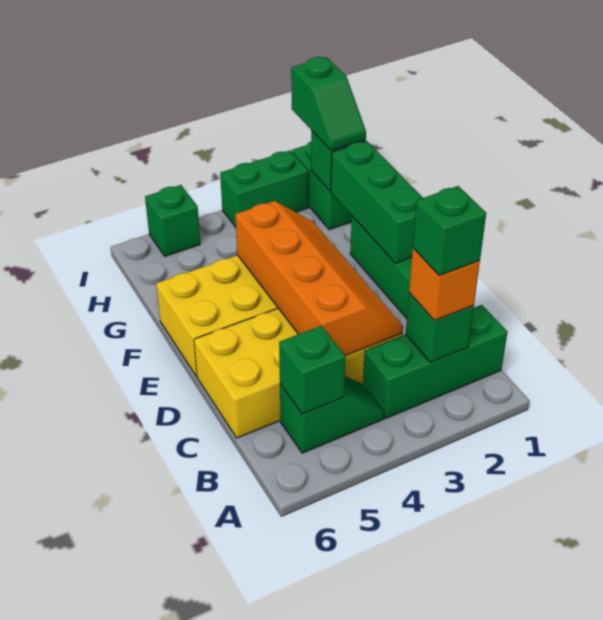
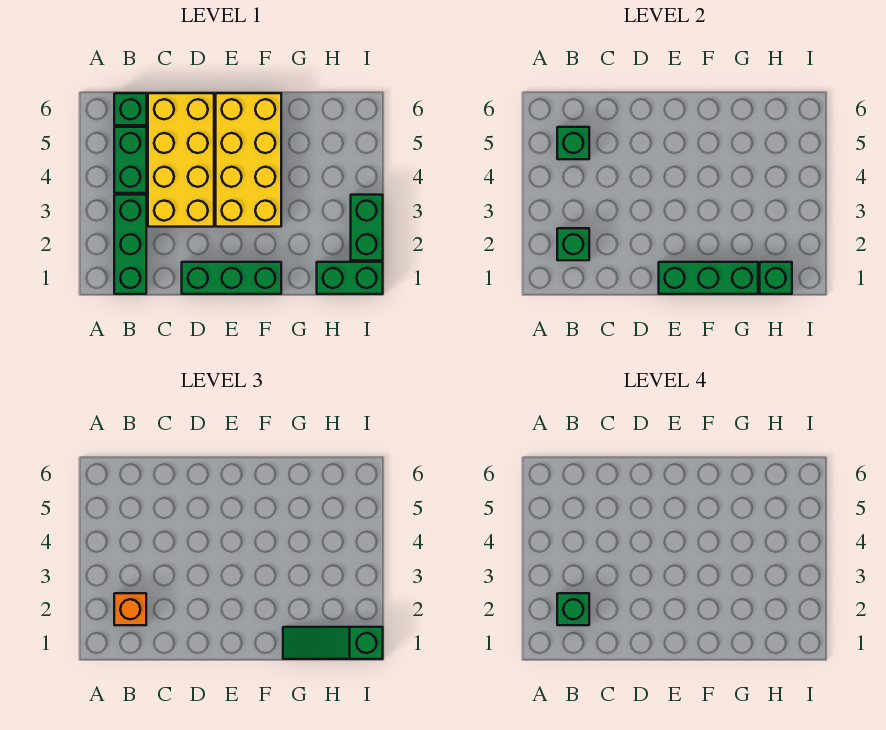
green 1x2 slope [280,377,384,453] -> green 1x2 brick [114,127,146,193]
orange 2x4 slope [235,201,403,356] -> none
green 1x2 slope [291,57,366,150] -> green 1x3 slope [283,627,383,659]
green 1x1 brick [145,185,200,256] -> green 1x1 brick moved to [114,93,146,125]

